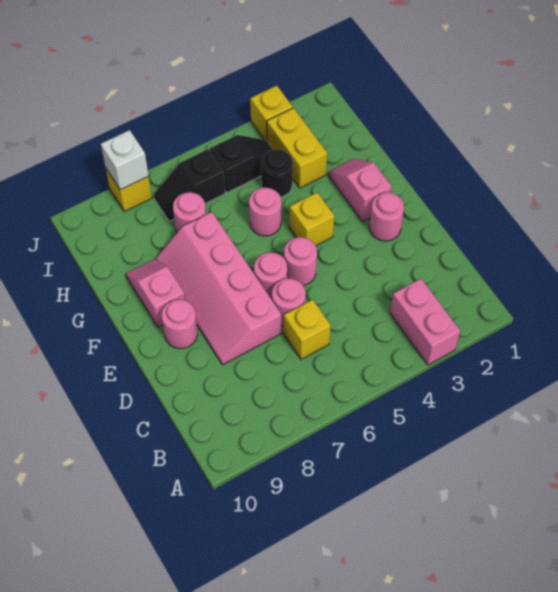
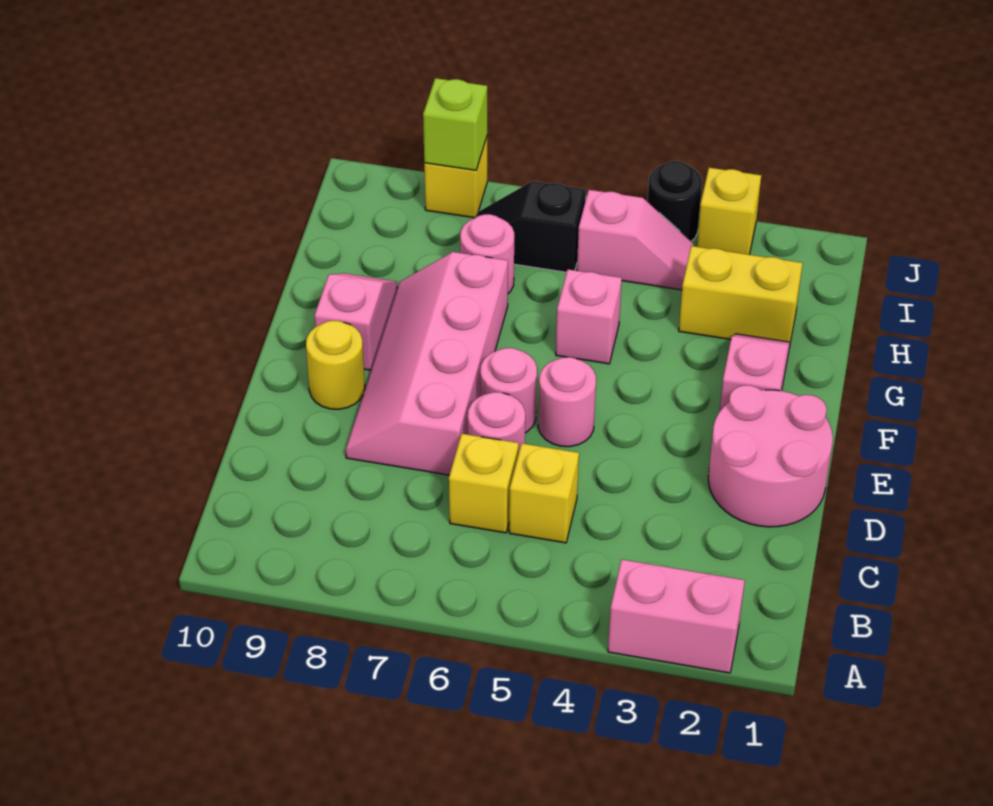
pink 1x2 brick [390,279,460,365] -> pink 1x2 brick turned to [608,560,745,673]
pink 1x1 round brick [369,193,404,241] -> pink 2x2 round brick [708,385,833,527]
pink 1x1 round brick [161,300,198,349] -> yellow 1x1 round brick [306,321,365,409]
yellow 1x1 brick [289,193,334,246] -> yellow 1x1 brick moved to [509,443,579,543]
pink 1x1 round brick [249,188,281,236] -> pink 1x1 brick [556,269,622,364]
yellow 1x2 brick [267,108,327,188] -> yellow 1x2 brick turned to [679,246,803,342]
black 1x1 round brick [261,149,293,197] -> black 1x1 round brick moved to [647,161,702,241]
black 1x2 slope [210,135,273,193] -> pink 1x2 slope [577,190,694,290]
white 1x1 brick [101,130,148,190] -> lime 1x1 brick [423,78,487,170]

